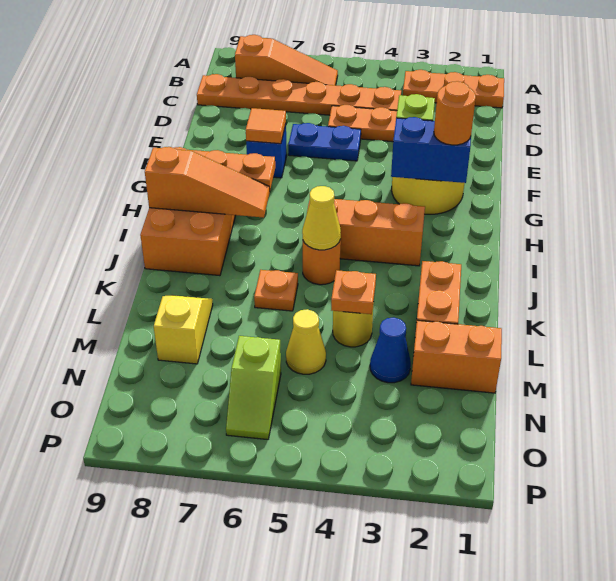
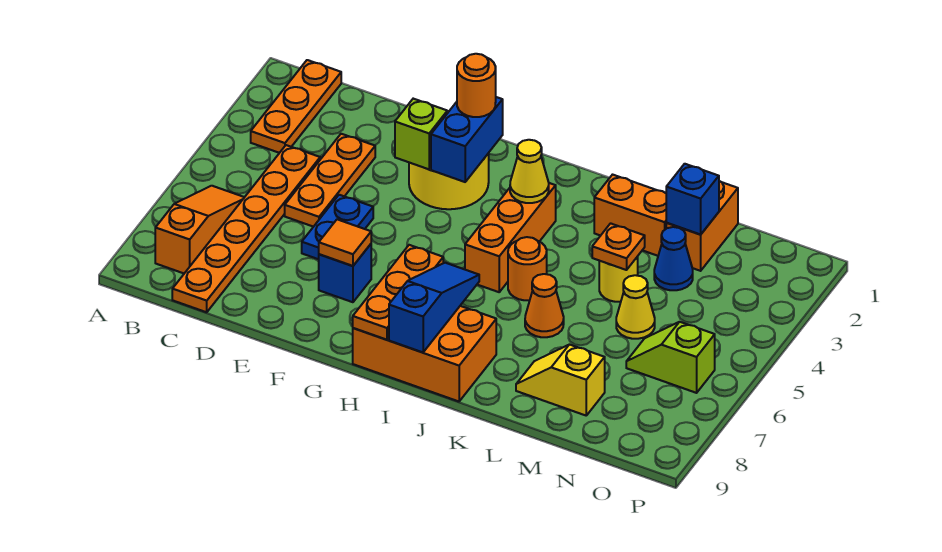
orange 1x3 slope [145,147,270,218] -> blue 1x3 slope [389,263,479,352]
yellow 1x1 cone [302,186,341,250] -> yellow 1x1 cone moved to [510,140,549,203]
orange 1x1 plate [254,270,298,311] -> orange 1x1 cone [525,274,564,337]
none -> blue 1x1 brick [666,164,719,235]
lime 1x2 slope [226,336,281,440] -> lime 1x2 slope turned to [626,322,715,393]

